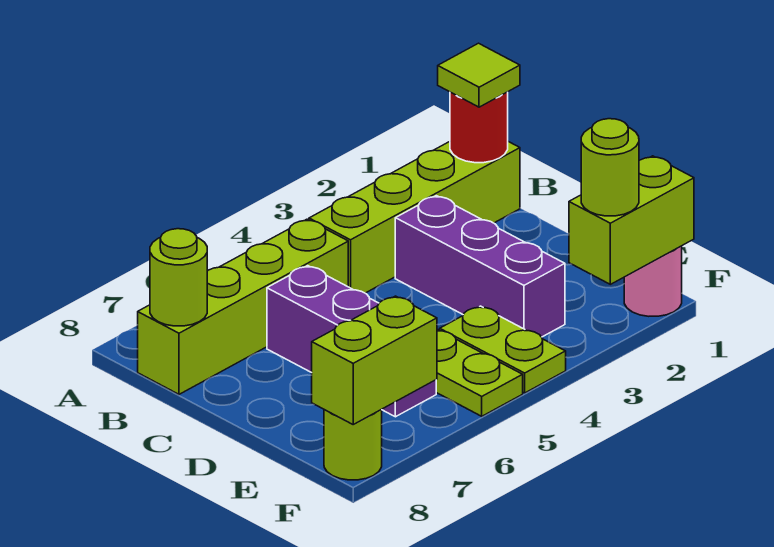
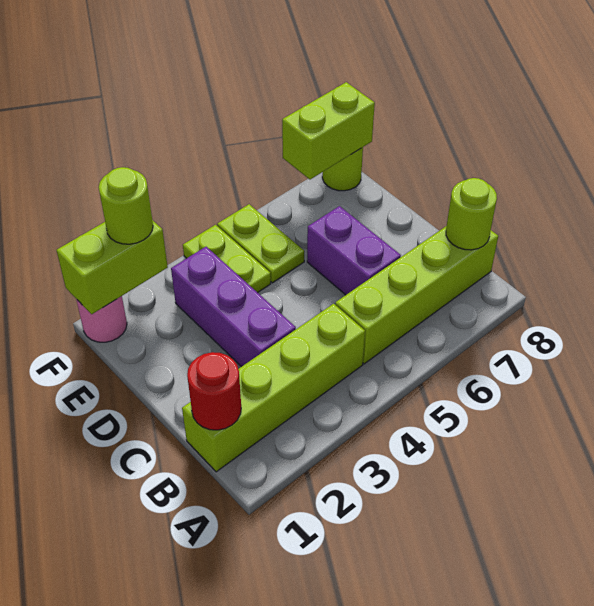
lime 1x1 tile [438,43,520,107] -> none
purple 1x3 brick [267,266,436,417] -> purple 1x2 brick [307,206,401,295]

